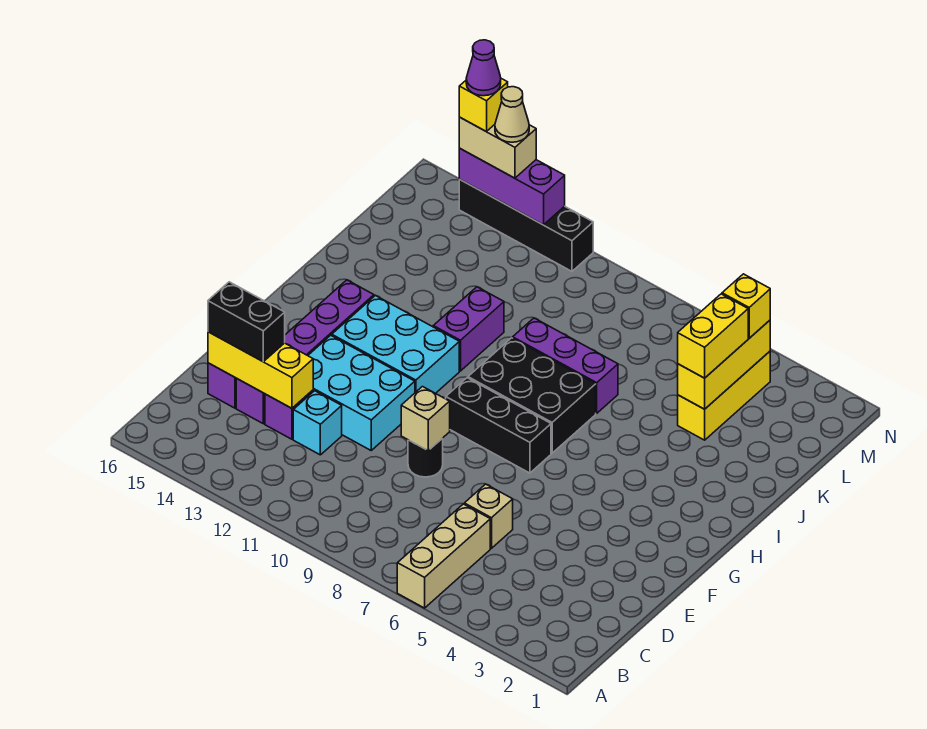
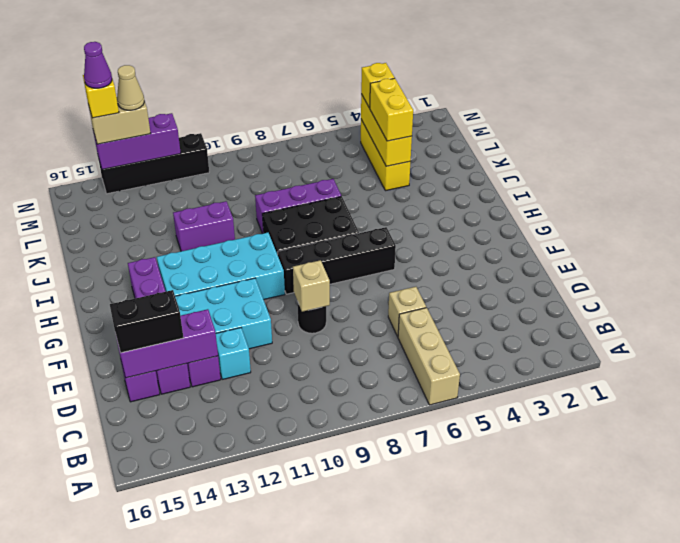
yellow 1x3 brick [208,332,313,408] -> purple 1x3 brick [116,309,218,378]
black 1x3 brick [446,378,551,473] -> black 1x4 brick [278,227,396,294]
cyan 2x3 brick [332,295,459,393] -> cyan 2x4 brick [157,233,285,300]
purple 1x2 brick [433,287,504,371] -> purple 1x2 brick turned to [173,201,235,251]

